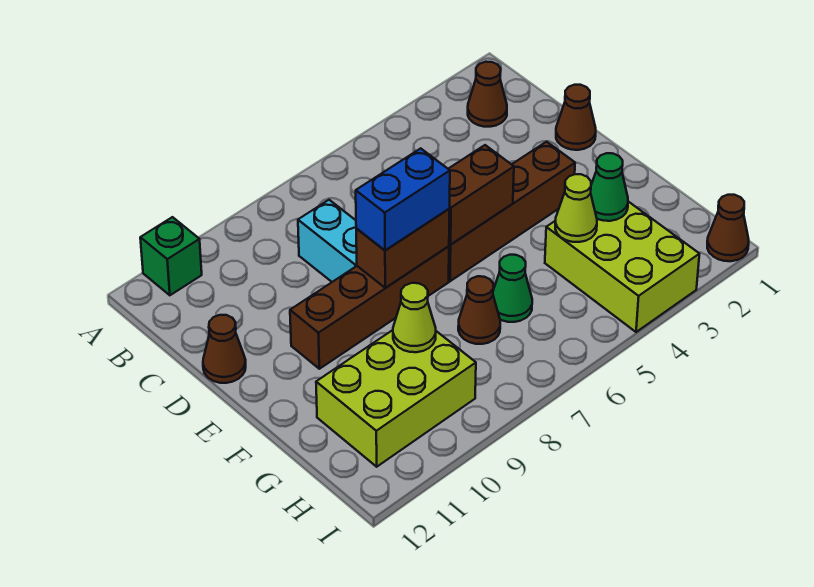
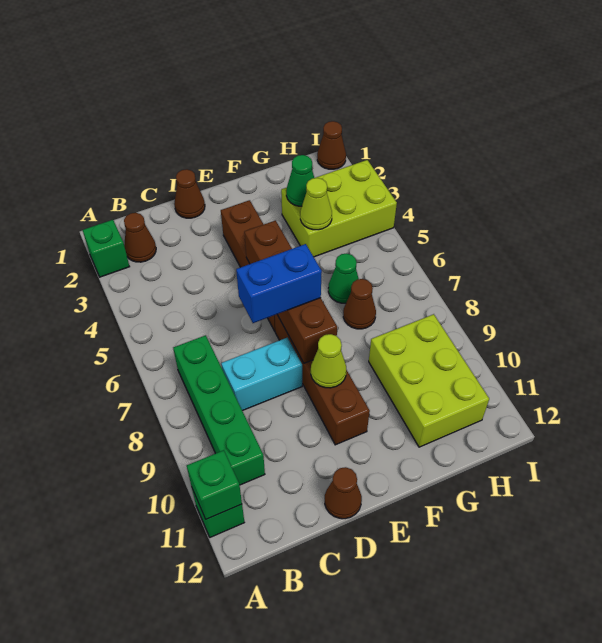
none -> green 1x1 brick [83,220,130,277]
none -> green 1x1 brick [187,450,242,519]
none -> green 1x4 brick [173,335,265,485]
blue 1x2 brick [356,148,450,250] -> blue 1x2 brick turned to [236,244,322,323]
lime 1x1 cone [393,283,436,352] -> lime 1x1 cone moved to [311,334,346,388]

